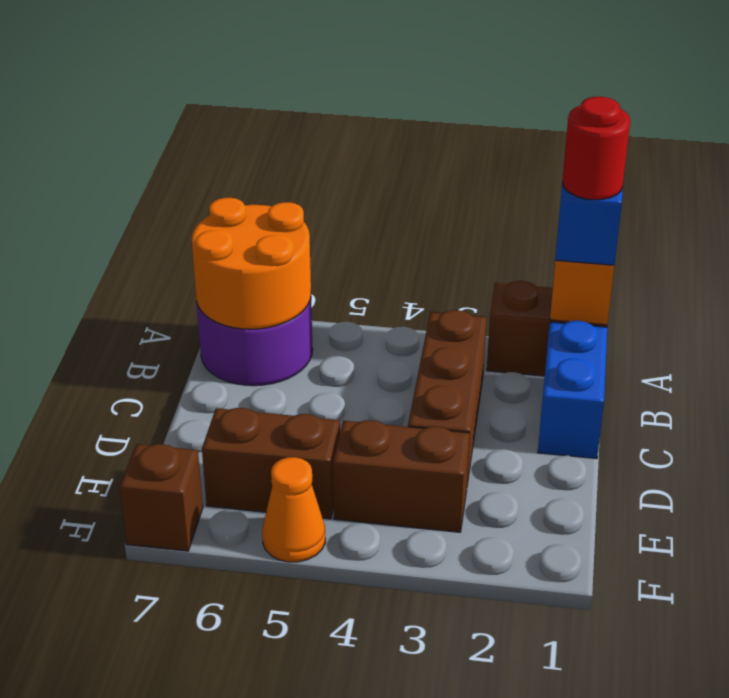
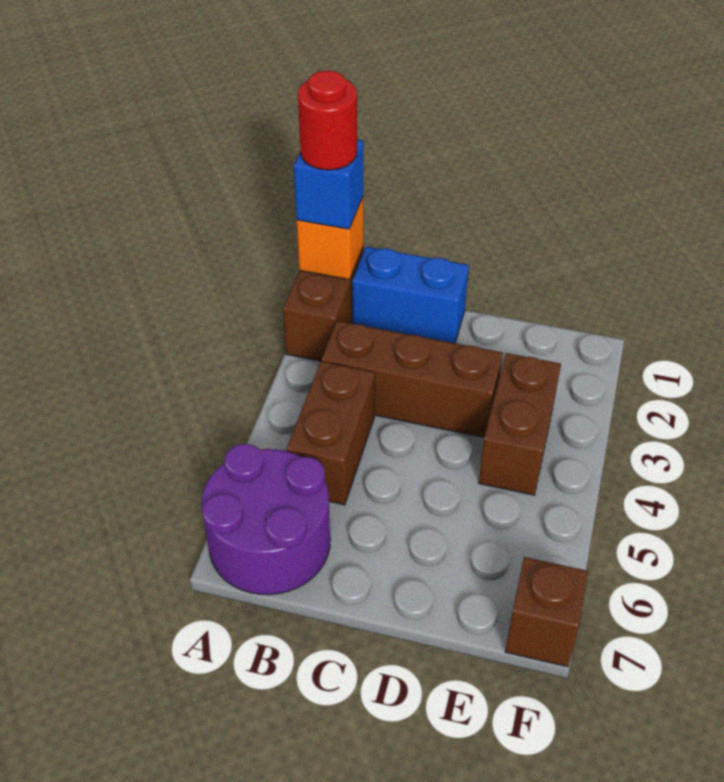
orange 2x2 round brick [192,198,311,329] -> none
brown 1x2 brick [202,408,340,519] -> brown 1x2 brick moved to [287,361,375,505]
orange 1x1 cone [262,457,325,562] -> none

